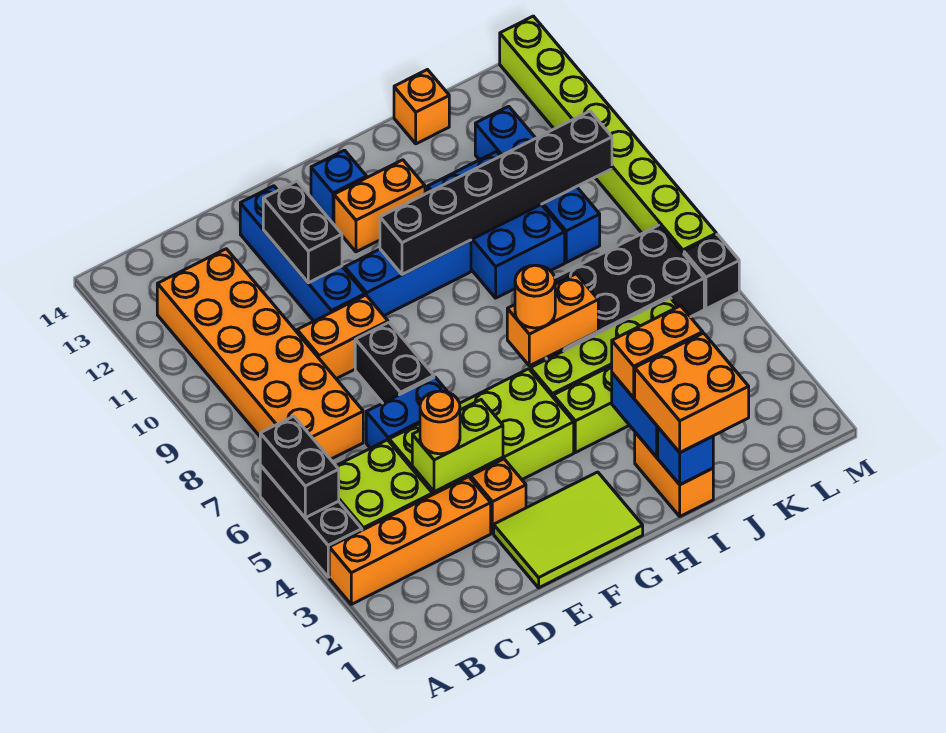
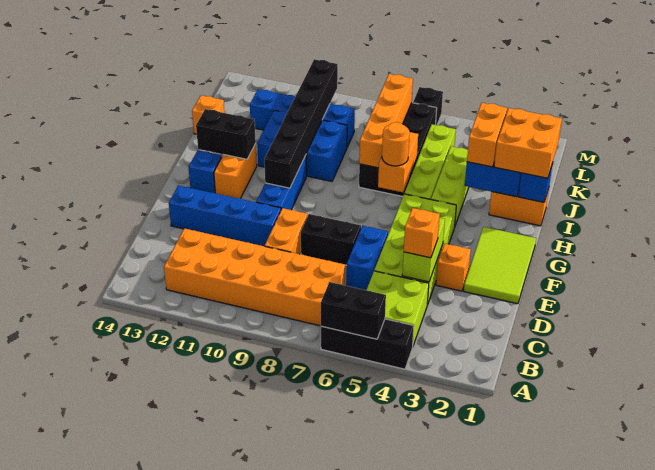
orange 1x4 brick [329,477,491,604] -> orange 1x4 brick moved to [359,74,413,168]
orange 1x1 round brick [420,391,460,454] -> orange 1x1 brick [404,208,440,258]
black 1x2 brick [263,181,342,283] -> black 1x2 brick moved to [196,109,256,159]
lime 1x8 brick [500,16,716,254] -> none

